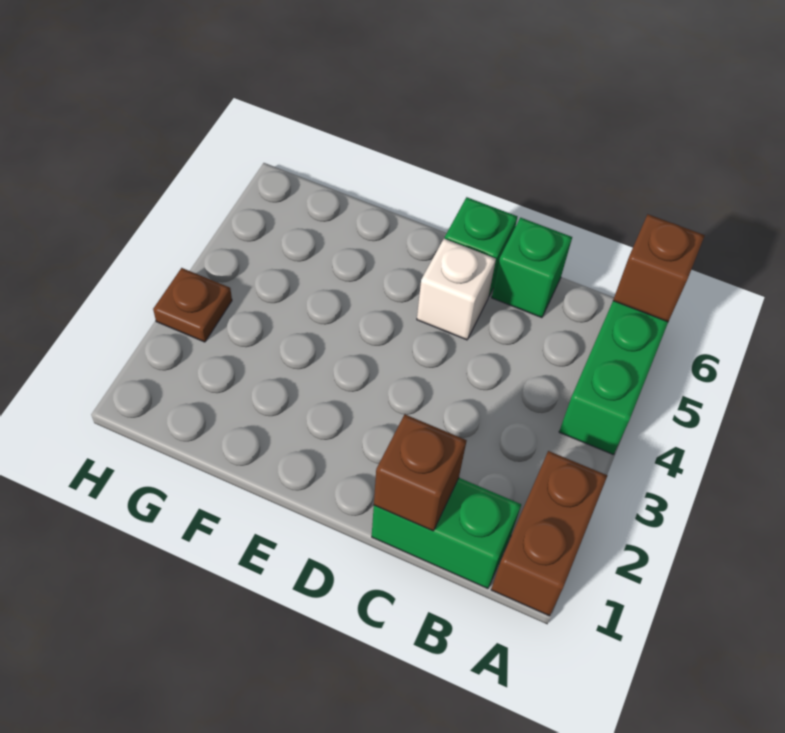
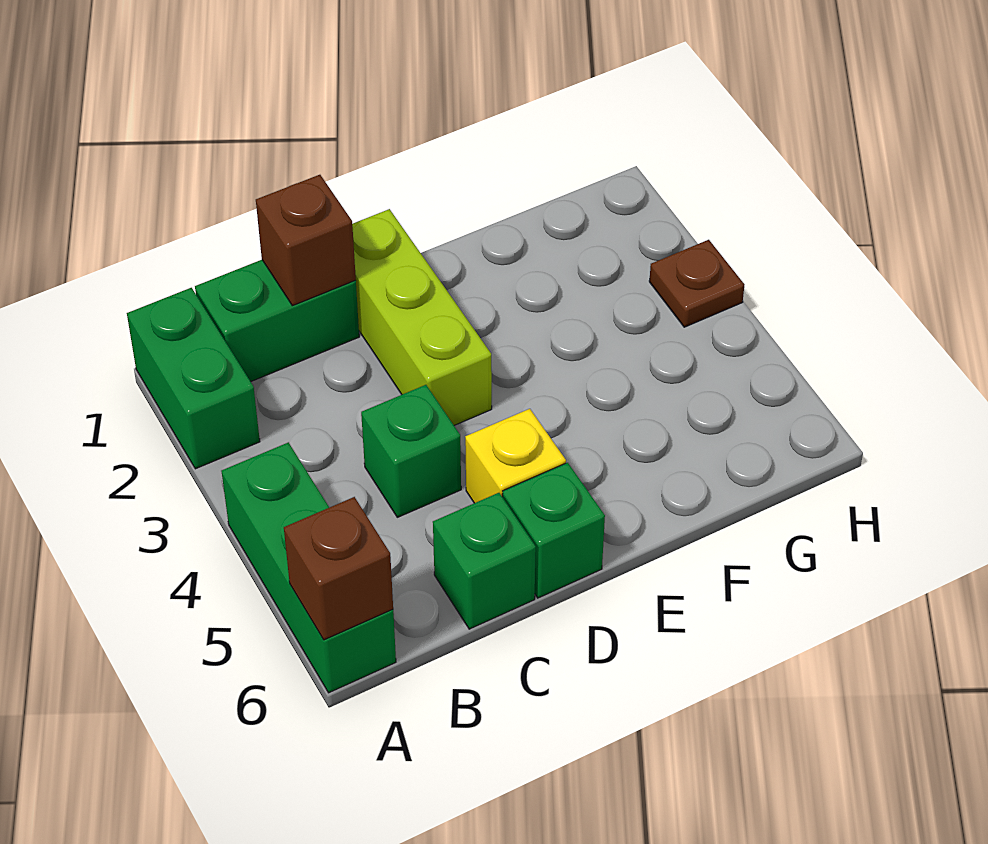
brown 1x2 brick [491,451,607,616] -> green 1x2 brick [127,288,260,469]
none -> green 1x1 brick [361,385,461,517]
none -> lime 1x3 brick [352,209,492,425]
white 1x1 brick [417,239,496,340] -> yellow 1x1 brick [465,409,566,503]

